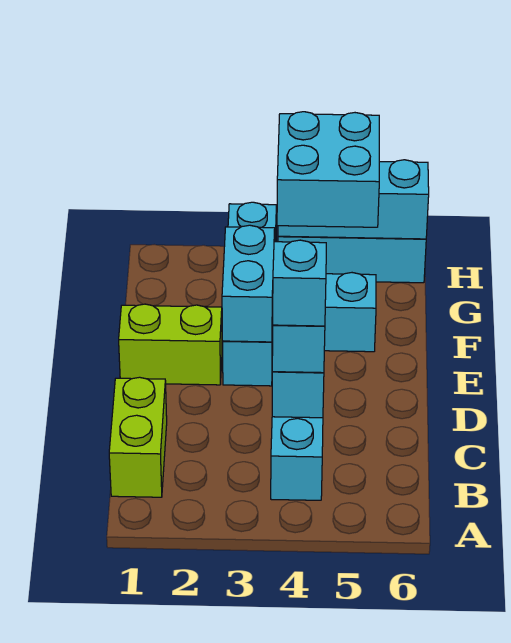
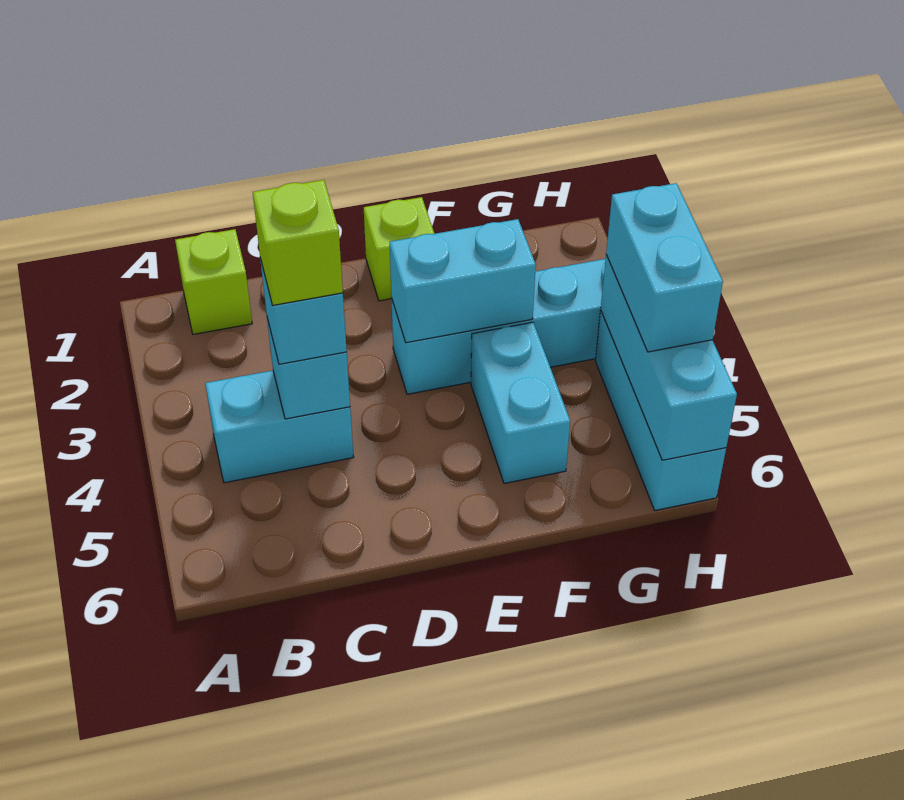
lime 1x2 brick [109,377,167,497] -> lime 1x1 brick [175,229,252,334]
cyan 1x1 brick [273,240,326,326] -> lime 1x1 brick [253,180,343,306]
lime 1x2 brick [119,304,222,385] -> lime 1x1 brick [364,197,434,301]
cyan 2x2 brick [277,112,379,227] -> cyan 1x2 brick [606,183,723,352]

